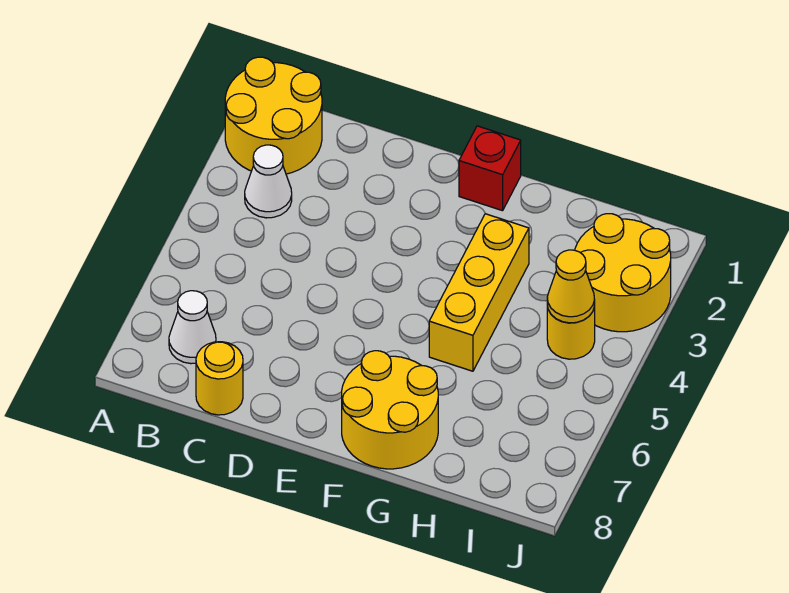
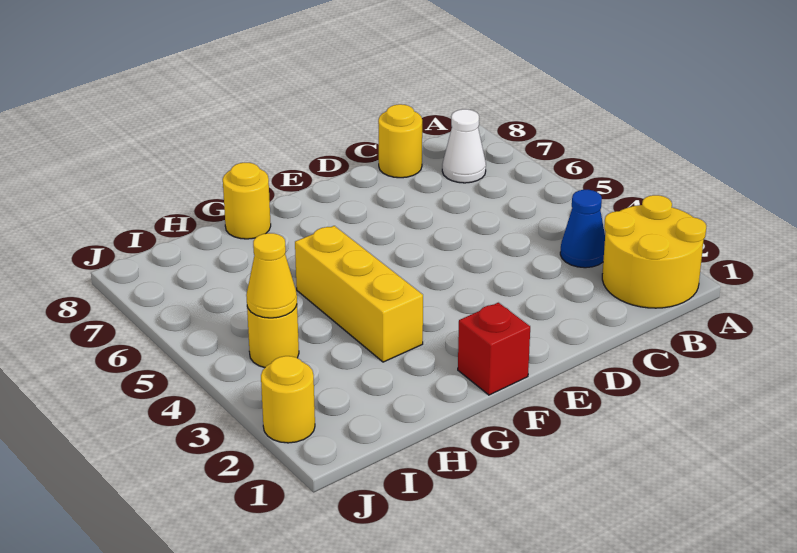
white 1x1 cone [245,145,292,218] -> blue 1x1 cone [560,190,605,268]
yellow 2x2 round brick [342,351,438,469] -> yellow 1x1 round brick [223,163,271,239]
yellow 2x2 round brick [575,214,671,332] -> yellow 1x1 round brick [261,356,315,443]

